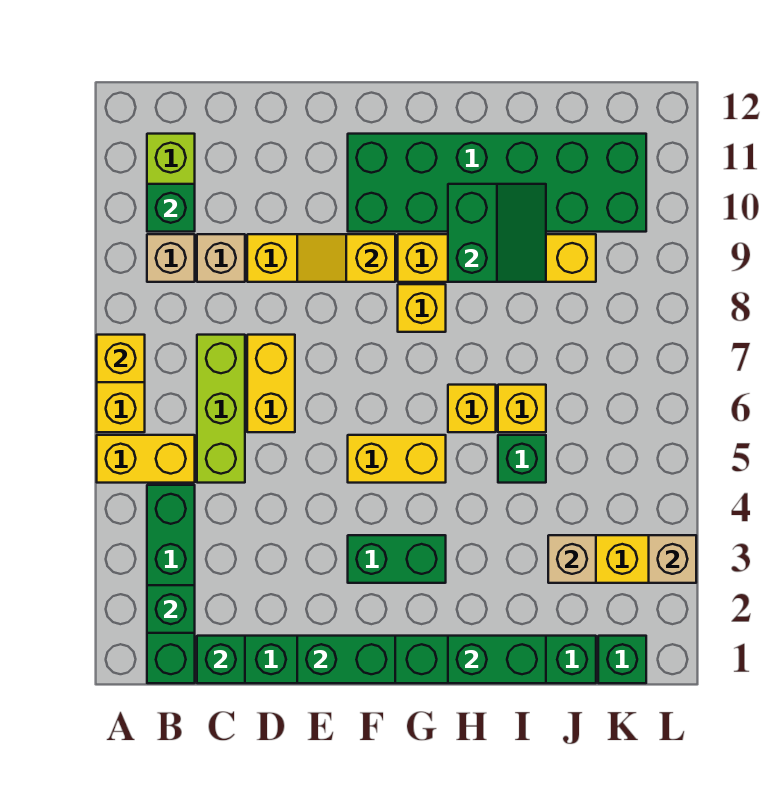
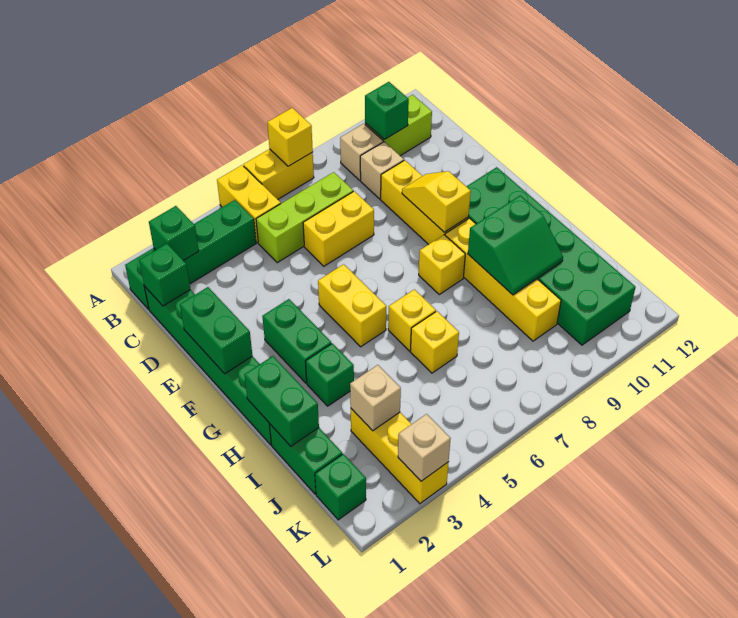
green 1x1 brick [498,435,546,483] -> green 1x1 brick moved to [306,343,354,406]

